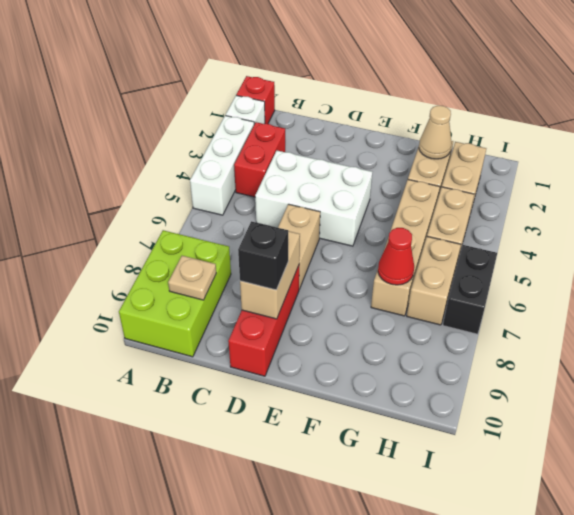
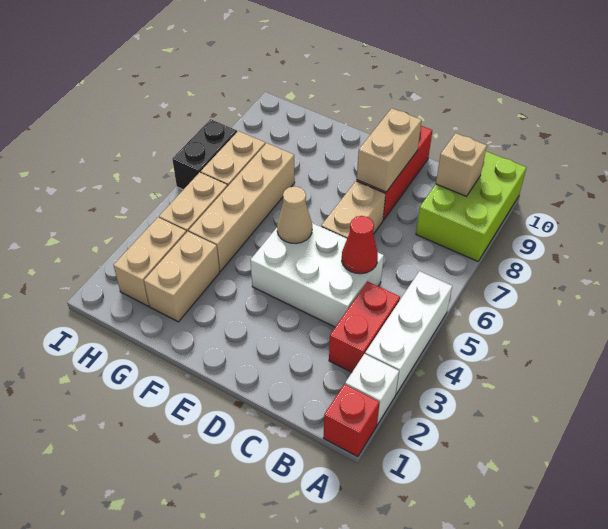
tan 1x1 plate [168,256,216,300] -> tan 1x1 brick [436,133,487,196]
black 1x1 brick [238,221,288,290] -> none
tan 1x1 cone [419,106,452,159] -> tan 1x1 cone moved to [277,186,312,243]
red 1x1 cone [378,228,414,285] -> red 1x1 cone moved to [342,216,378,274]

